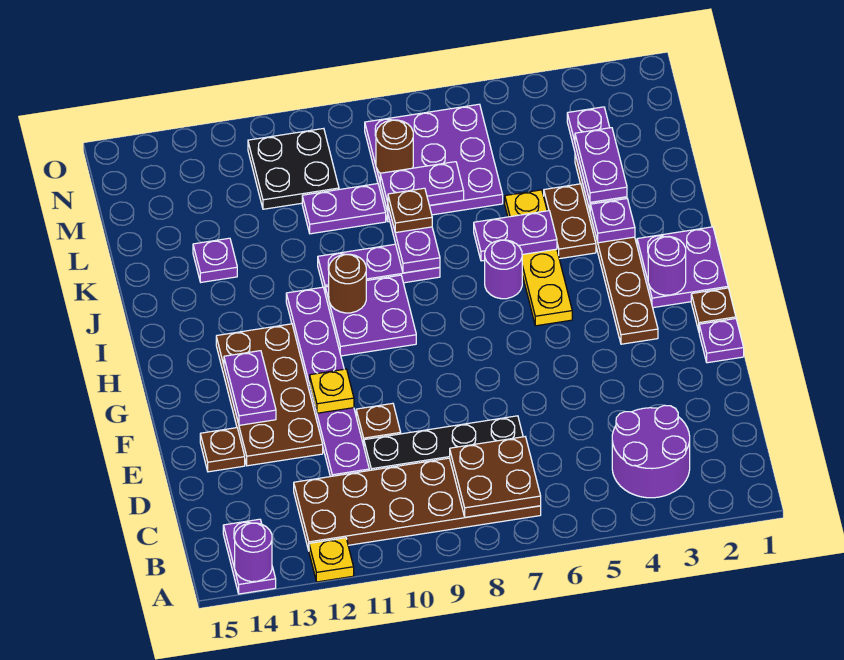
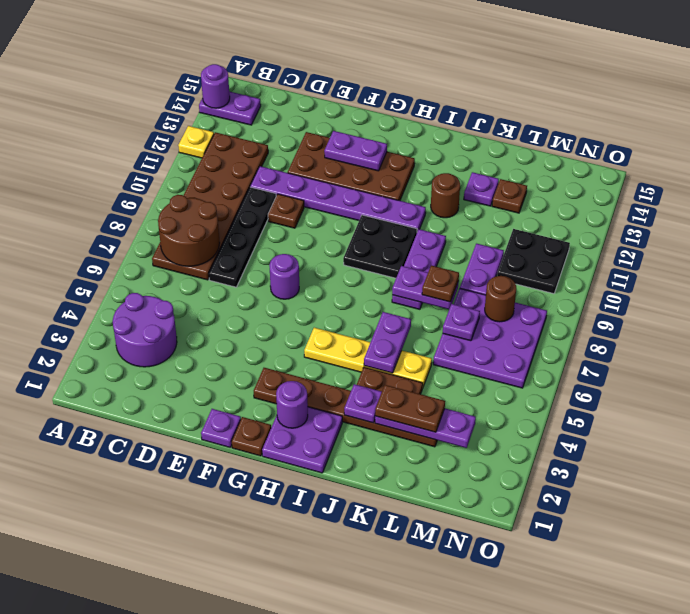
brown 2x2 plate [450,437,541,517] -> brown 2x2 round brick [158,195,220,266]
brown 1x1 plate [200,428,245,472] -> brown 1x1 plate moved to [492,179,527,213]
yellow 1x1 plate [310,369,354,413] -> none
purple 2x2 plate [325,275,416,356] -> black 2x2 plate [343,215,417,278]
purple 1x1 round brick [485,240,522,299] -> purple 1x1 round brick moved to [269,254,299,299]
brown 1x1 round brick [329,254,366,313] -> brown 1x1 round brick moved to [431,173,460,218]
purple 1x2 plate [575,128,627,202] -> brown 1x2 plate [375,385,445,432]
purple 1x2 plate [380,162,464,212] -> purple 1x1 plate [443,304,480,341]

